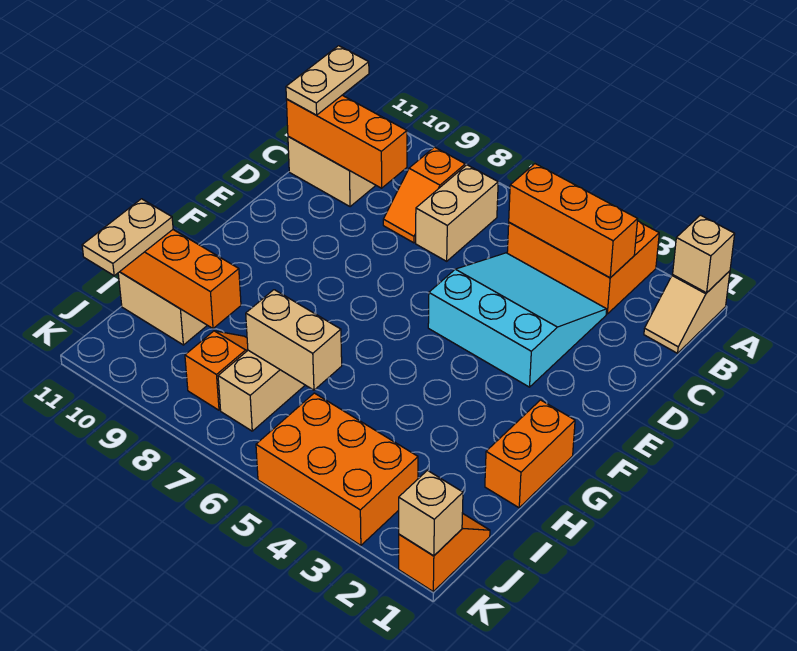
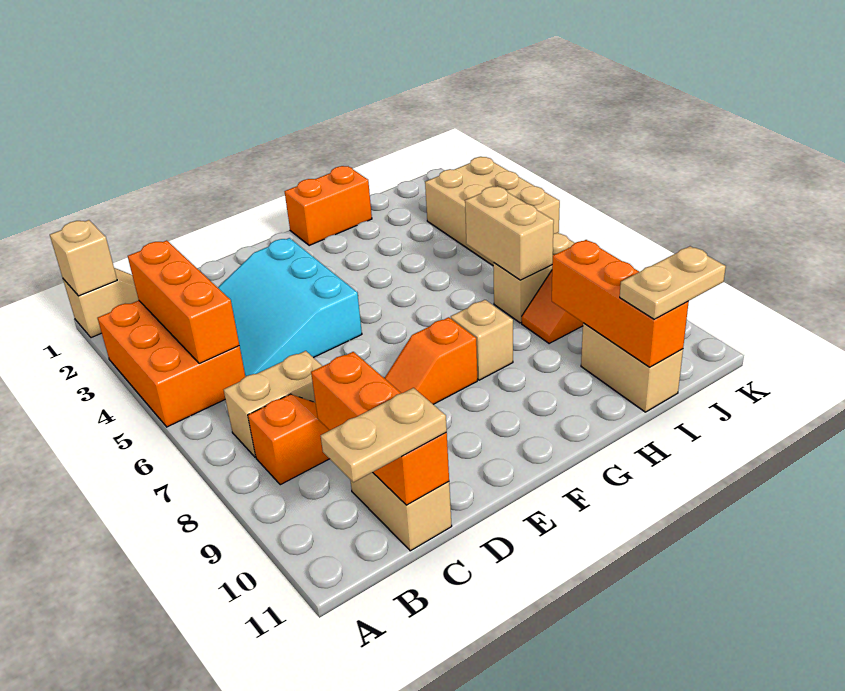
orange 1x2 slope [399,513,490,591] -> orange 1x2 slope moved to [385,317,477,404]
orange 2x3 brick [256,393,418,545] -> tan 2x3 brick [425,157,560,265]
tan 1x1 brick [399,470,463,556] -> tan 1x1 brick moved to [451,300,513,380]

